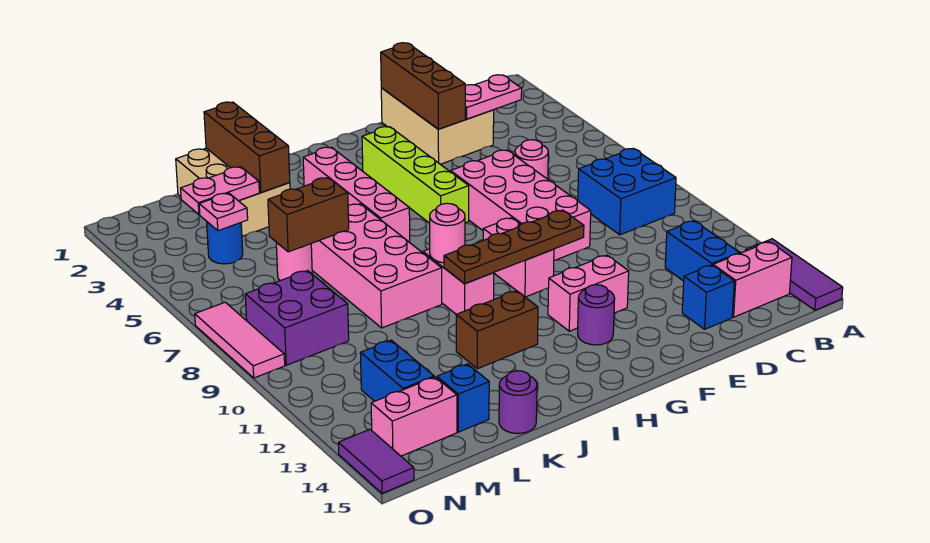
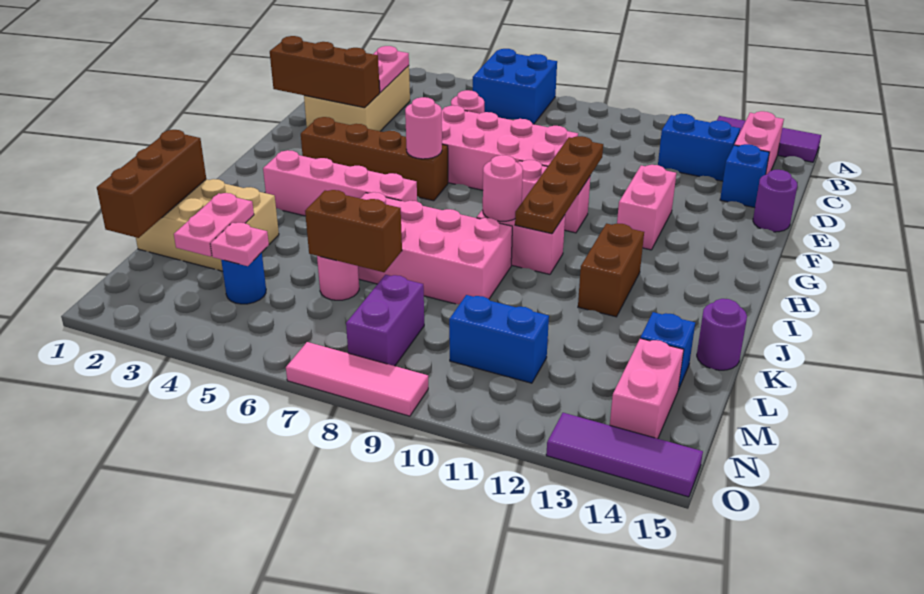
blue 2x2 brick [578,148,676,235] -> blue 2x2 brick moved to [473,49,557,124]
tan 2x3 brick [381,88,494,164] -> tan 2x3 brick turned to [304,66,410,131]
lime 1x4 brick [362,127,469,223] -> brown 1x4 brick [301,117,448,201]
none -> pink 1x1 round brick [405,97,442,159]
purple 1x1 round brick [578,285,615,345] -> purple 1x1 round brick moved to [753,170,797,232]
brown 1x3 brick [204,102,290,193] -> brown 1x3 brick turned to [97,130,206,238]
brown 1x2 brick [268,178,349,252] -> brown 1x2 brick turned to [305,190,402,272]
purple 2x2 brick [245,271,349,365] -> purple 1x2 brick [346,275,424,366]
blue 1x2 brick [360,340,434,401] -> blue 1x2 brick moved to [449,295,549,383]
purple 1x2 tile [338,429,414,493] -> purple 1x3 tile [546,413,703,497]

